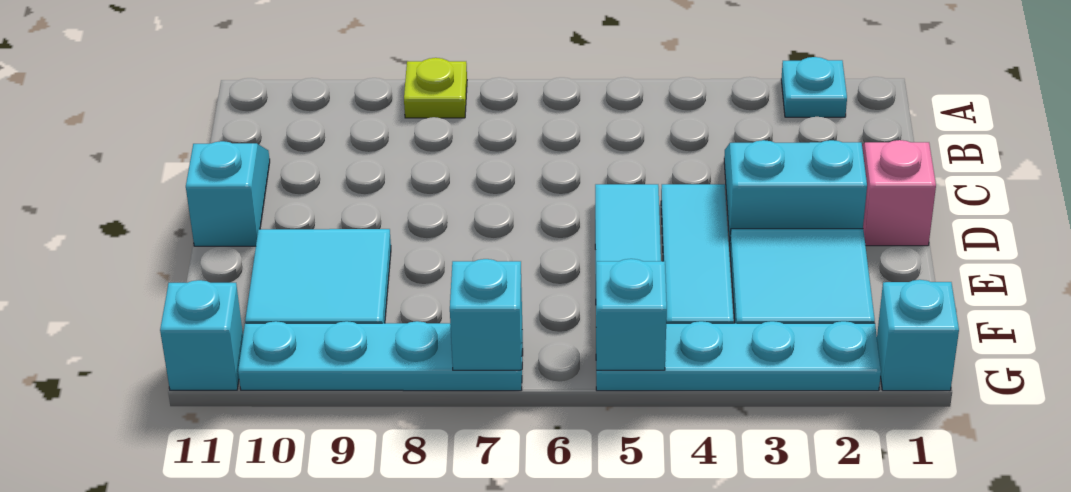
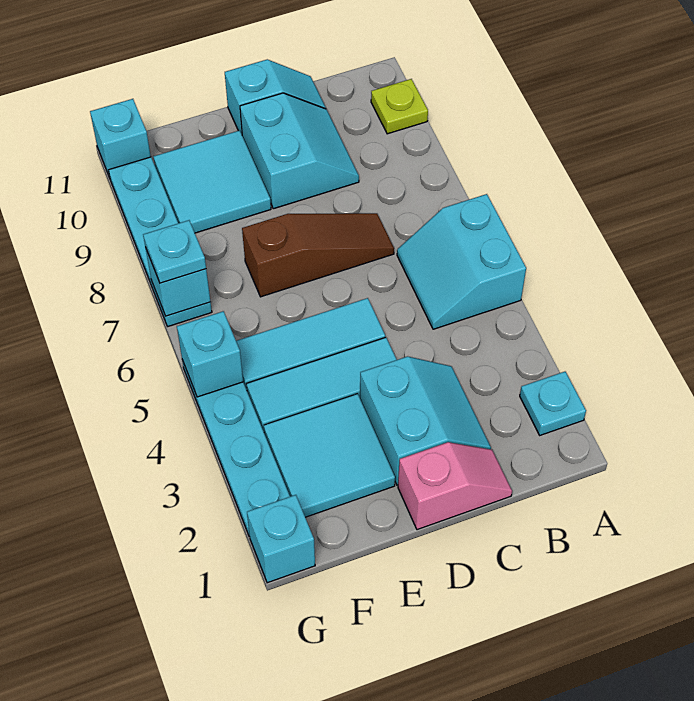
none -> cyan 2x2 slope [397,194,526,329]
lime 1x1 plate [404,58,467,118] -> lime 1x1 plate moved to [371,79,428,134]
none -> brown 1x3 slope [242,213,394,297]
none -> cyan 2x2 slope [240,93,359,209]
none -> cyan 1x1 plate [143,220,206,283]

